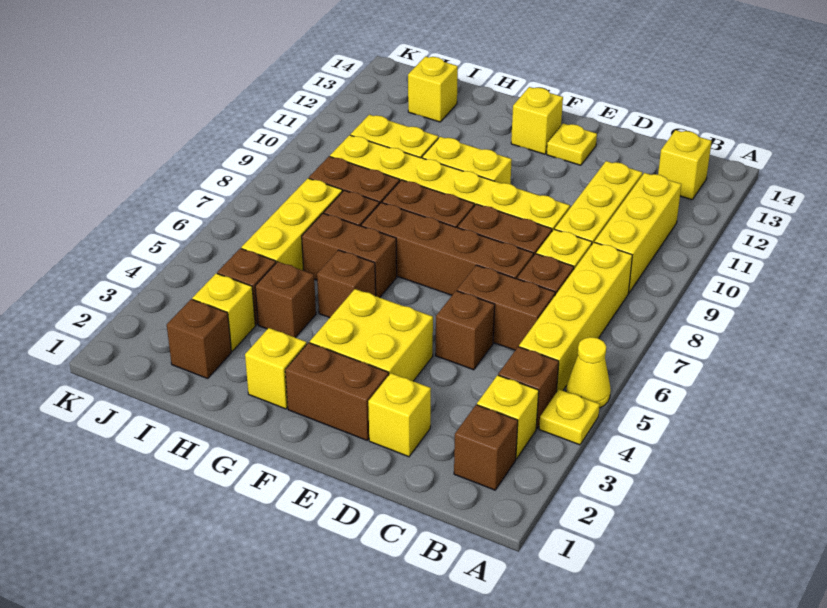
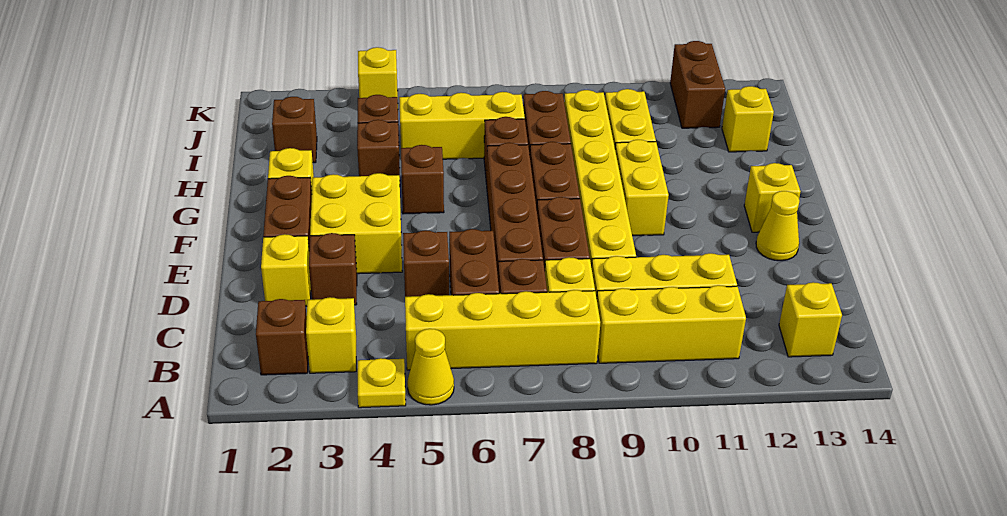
brown 1x1 brick [498,347,559,429] -> brown 1x1 brick moved to [309,233,357,305]
yellow 1x1 plate [547,123,597,165] -> yellow 1x1 cone [756,191,800,261]
brown 1x2 brick [302,213,397,298] -> brown 1x2 brick moved to [670,41,725,128]
yellow 1x1 brick [192,273,255,351] -> yellow 1x1 brick moved to [358,47,398,99]

